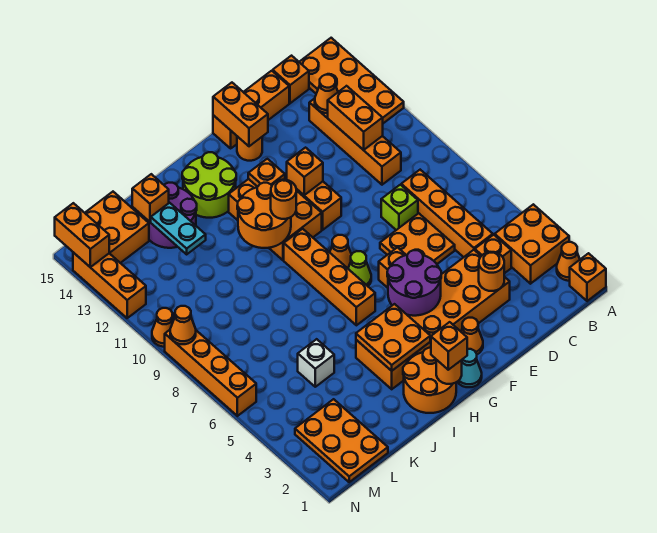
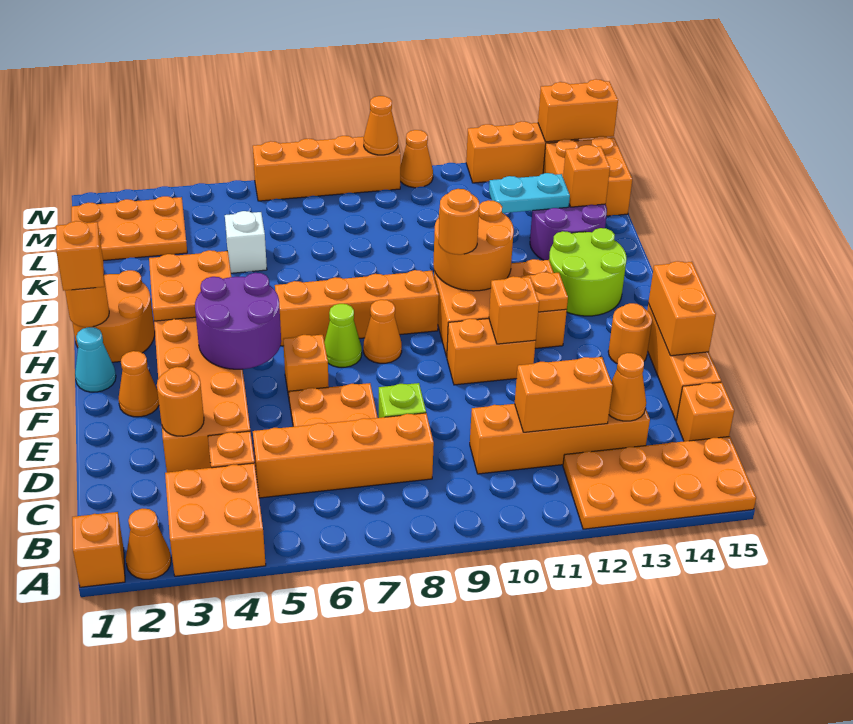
orange 1x2 brick [213,83,268,146] -> orange 1x2 brick turned to [648,261,716,356]

